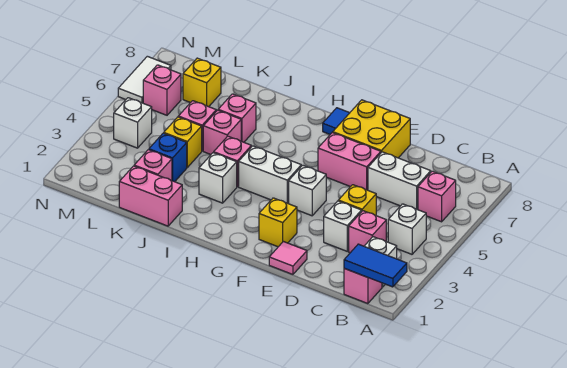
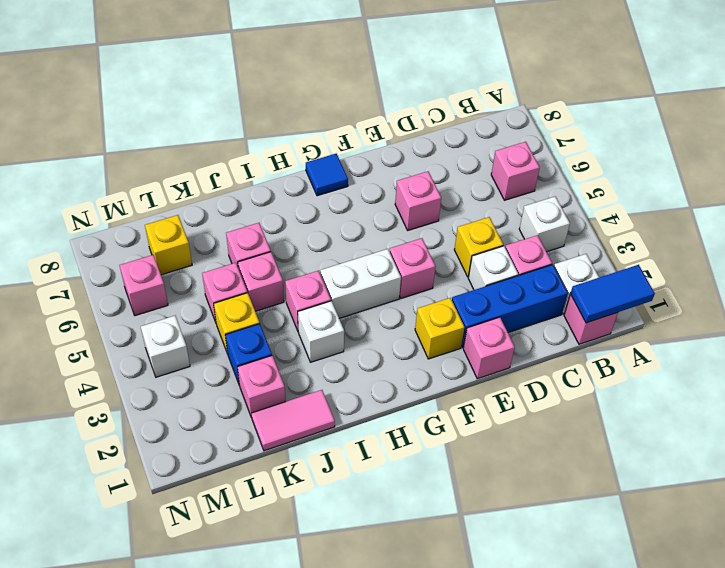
none -> blue 1x3 brick [452,265,568,348]
white 1x2 brick [368,152,431,210] -> none
pink 1x1 tile [269,242,307,274] -> pink 1x1 brick [463,317,515,379]
pink 1x2 brick [318,133,381,190] -> pink 1x1 brick [395,171,441,230]
yellow 2x2 brick [333,100,410,158] -> none
white 1x1 brick [289,165,326,216] -> pink 1x1 brick [390,238,436,298]
pink 1x2 brick [119,166,182,226] -> pink 1x2 tile [251,390,335,451]
white 1x2 tile [118,56,171,103] -> none

